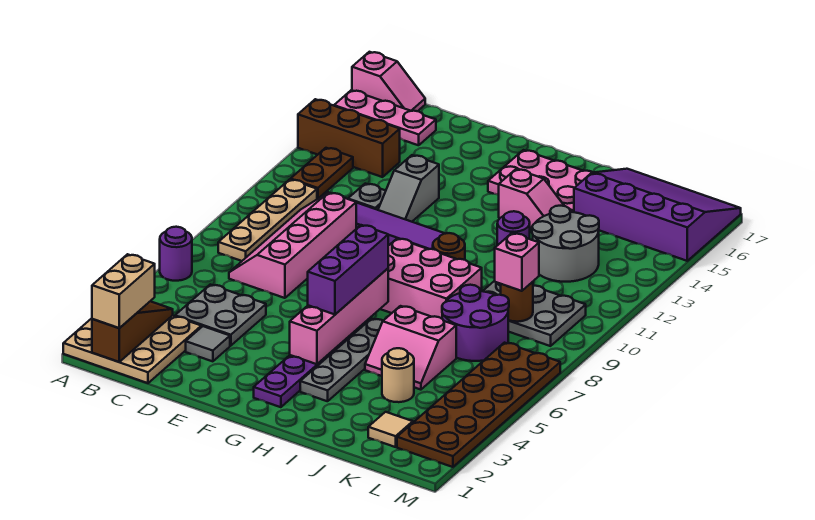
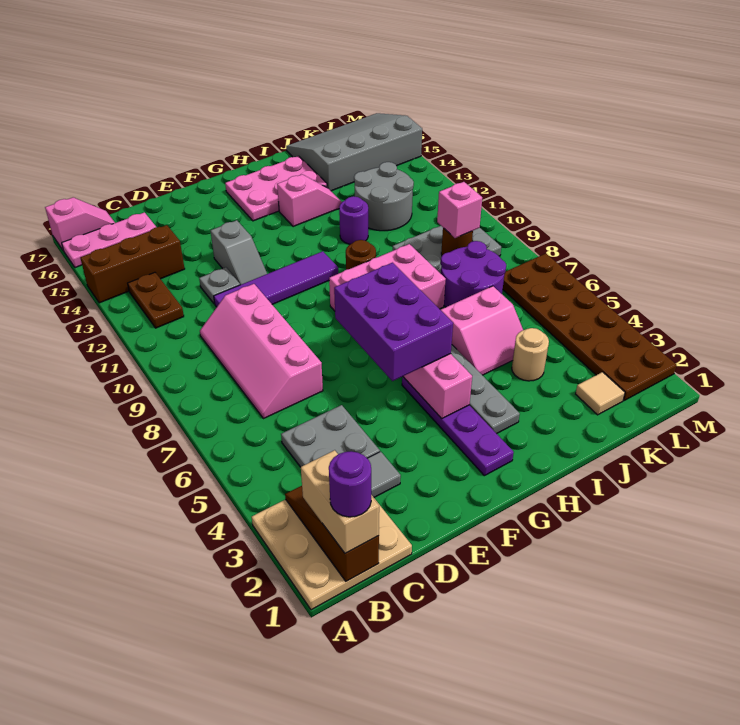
purple 1x1 round brick [160,227,192,281] -> purple 1x1 round brick moved to [329,451,371,517]
tan 1x4 plate [218,179,317,261] -> none
purple 1x3 brick [308,225,388,314] -> purple 2x3 brick [334,263,453,381]
purple 3x4 slope [574,169,741,261] -> grey 3x4 slope [286,113,422,191]

